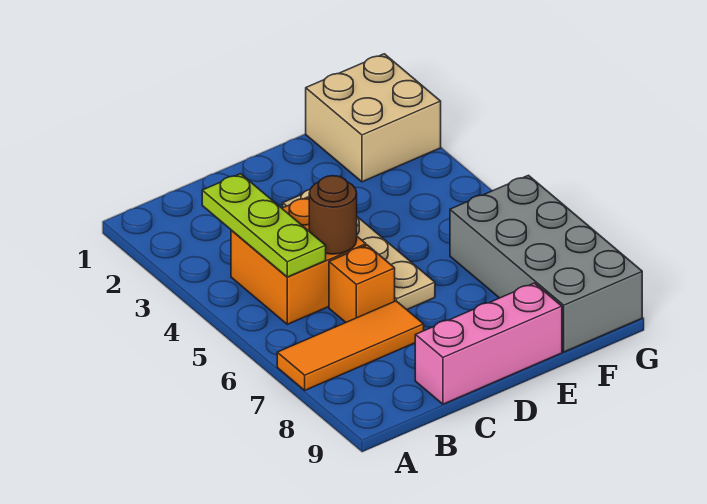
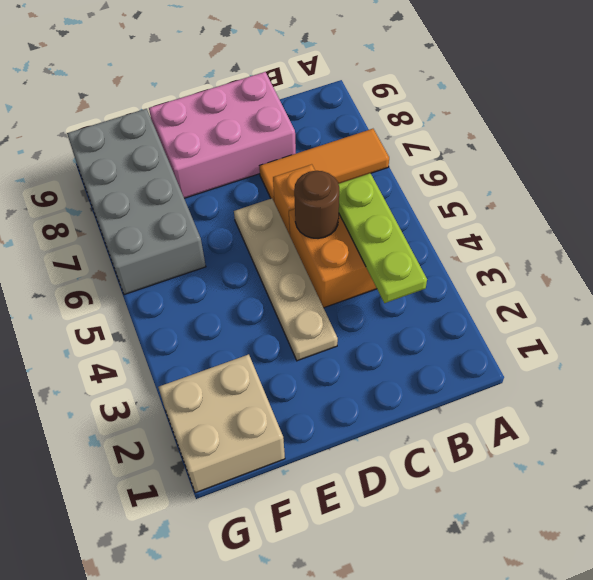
pink 1x3 brick [415,283,562,404] -> pink 2x3 brick [149,72,296,198]

